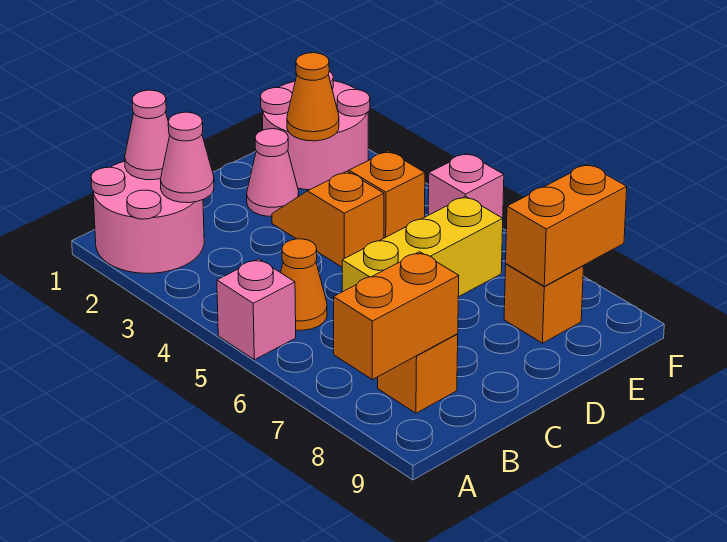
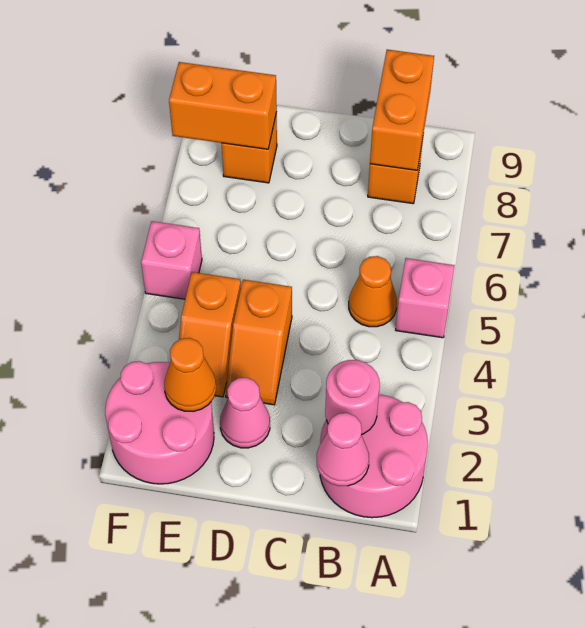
orange 1x2 brick [334,252,459,380] -> orange 1x2 brick turned to [370,50,434,170]
pink 1x1 cone [160,112,214,203] -> pink 1x1 round brick [325,360,380,435]
yellow 1x3 brick [342,196,503,297] -> none

